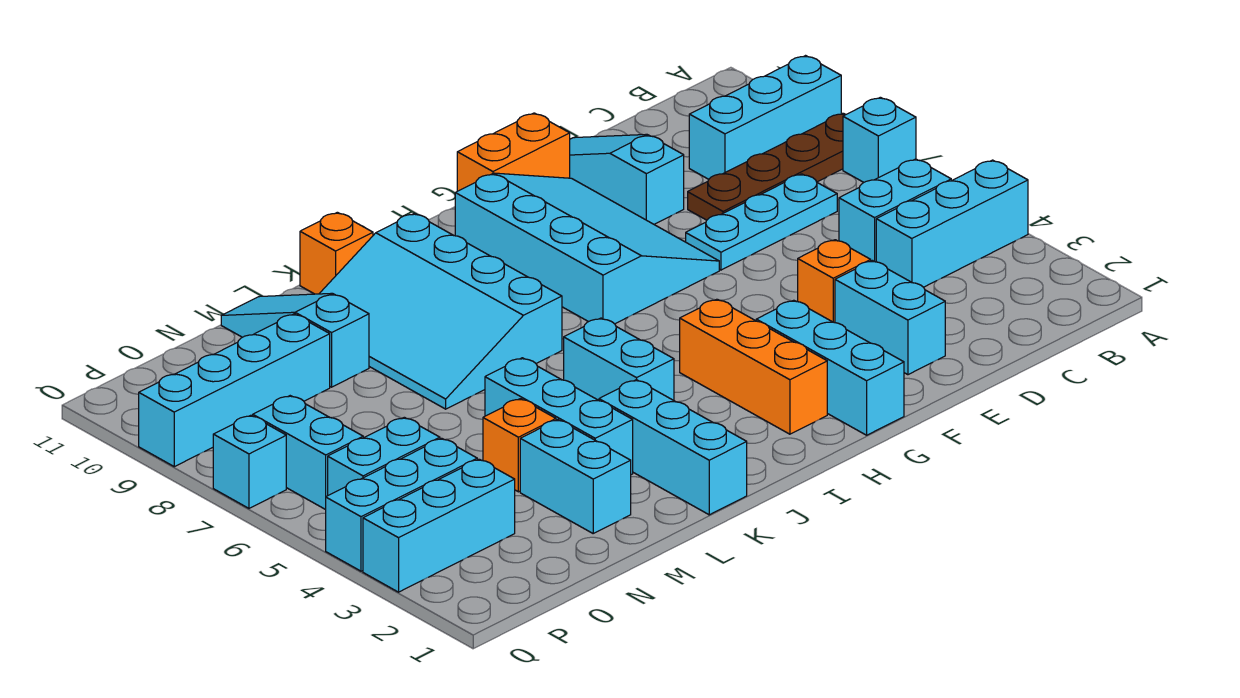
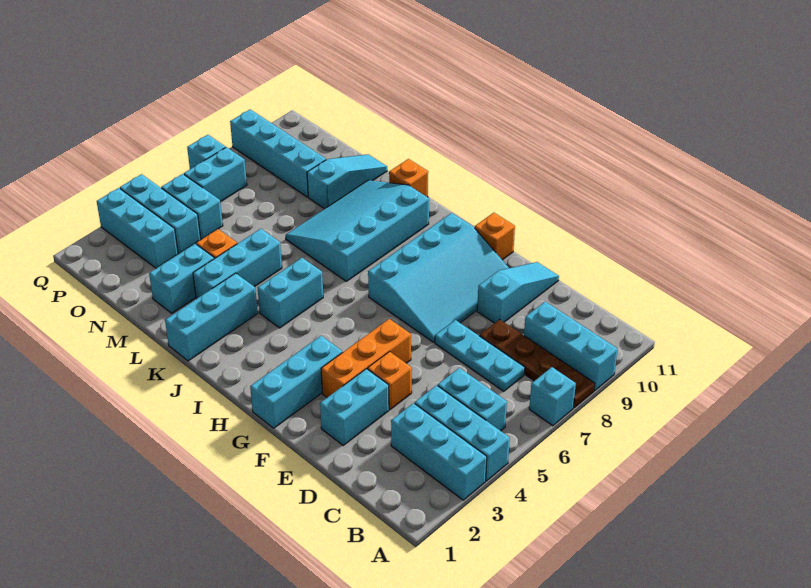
none -> cyan 1x3 brick [391,403,487,500]
orange 1x2 brick [457,113,570,191] -> orange 1x1 brick [475,213,515,260]
orange 1x3 brick [680,299,827,434] -> orange 1x3 brick moved to [321,319,411,397]

